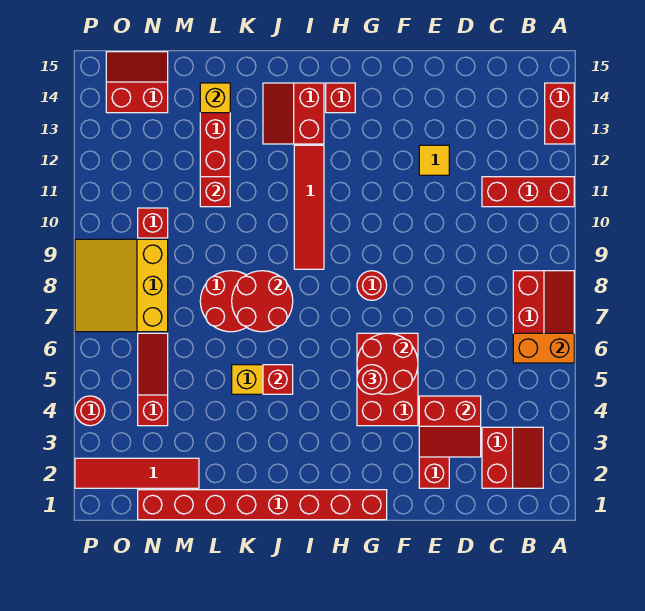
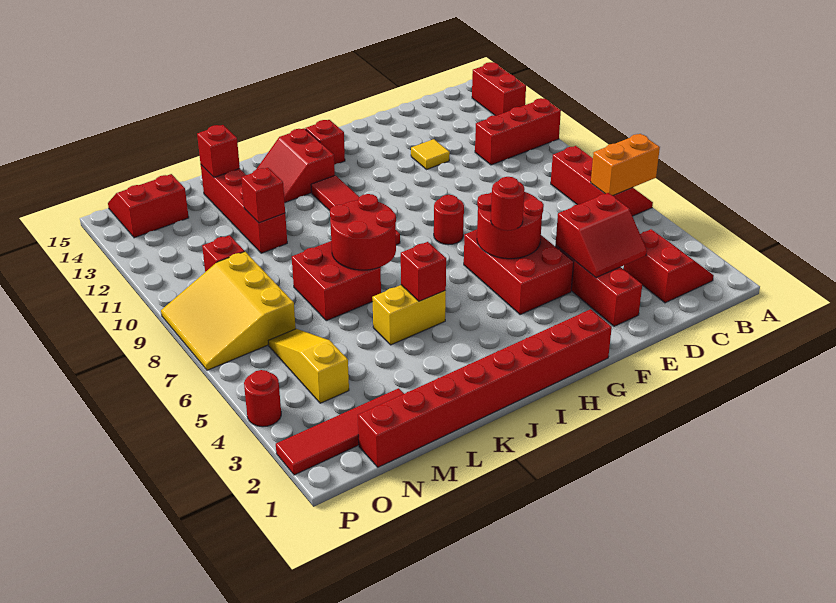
red 2x2 round brick [200,271,246,332] -> red 2x2 brick [292,241,381,321]
yellow 1x1 brick [200,83,230,113] -> red 1x1 brick [197,125,240,177]
red 1x3 slope [138,333,168,426] -> yellow 1x3 slope [268,329,349,403]

